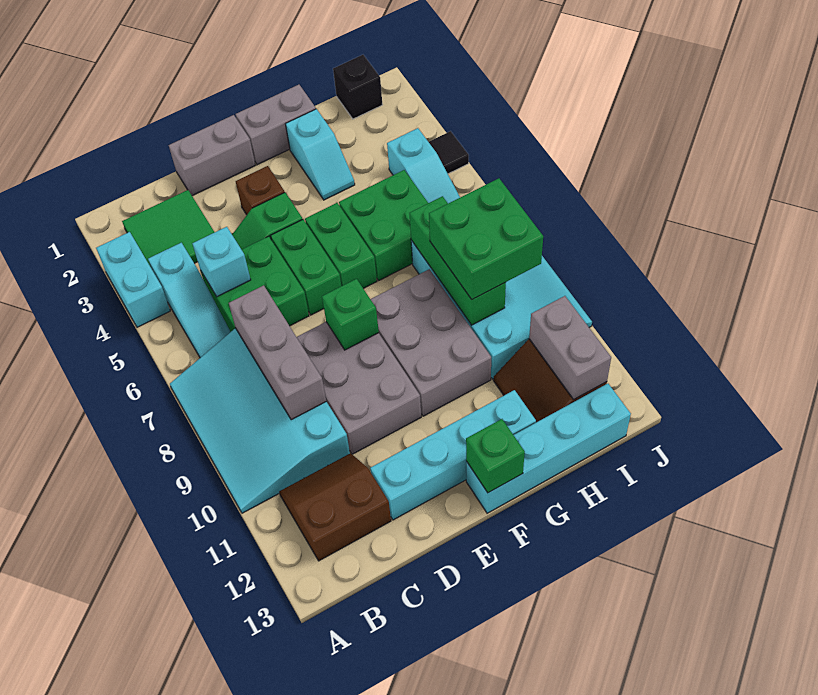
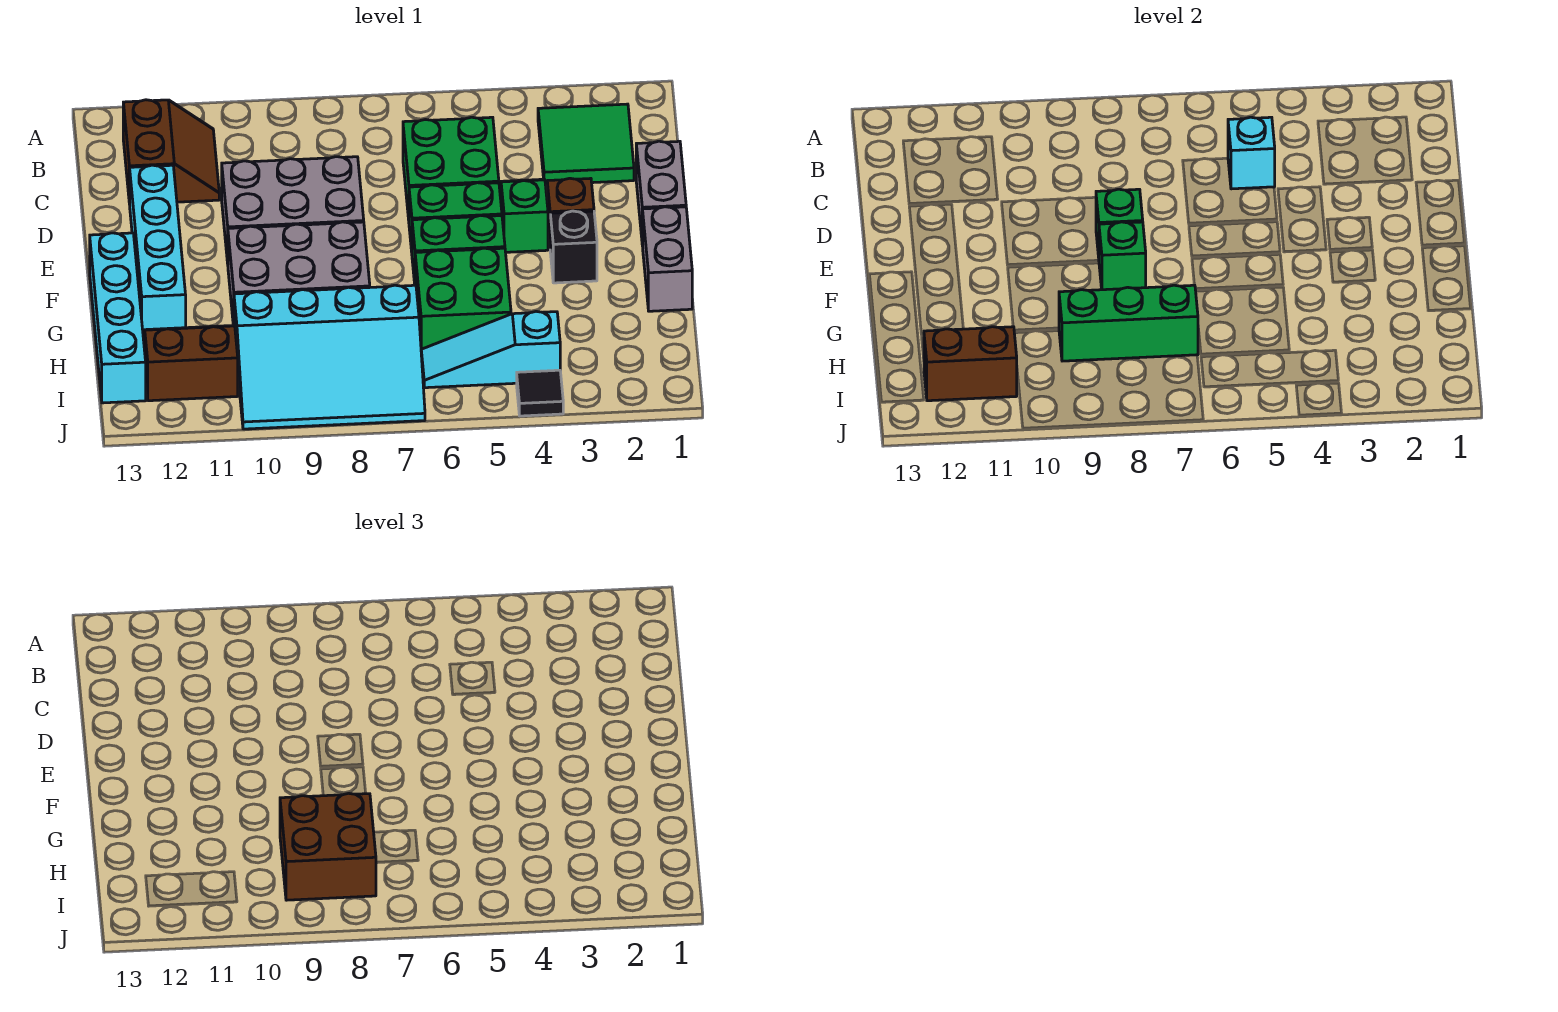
cyan 1x2 brick [96,232,170,327] -> none
cyan 3x4 slope [170,328,350,513] -> none
cyan 1x3 slope [148,243,230,358] -> none
grey 1x3 brick [229,285,326,420] -> none
green 1x1 brick [466,419,525,493] -> green 1x1 brick moved to [1099,222,1146,290]
cyan 1x2 slope [286,109,355,200] -> none
green 2x2 brick [429,178,543,299] -> brown 2x2 brick [280,793,376,900]
black 1x1 brick [333,55,382,119] -> black 1x1 brick moved to [550,211,597,283]
grey 1x2 brick [529,296,611,400] -> brown 1x2 brick [924,327,1017,401]

